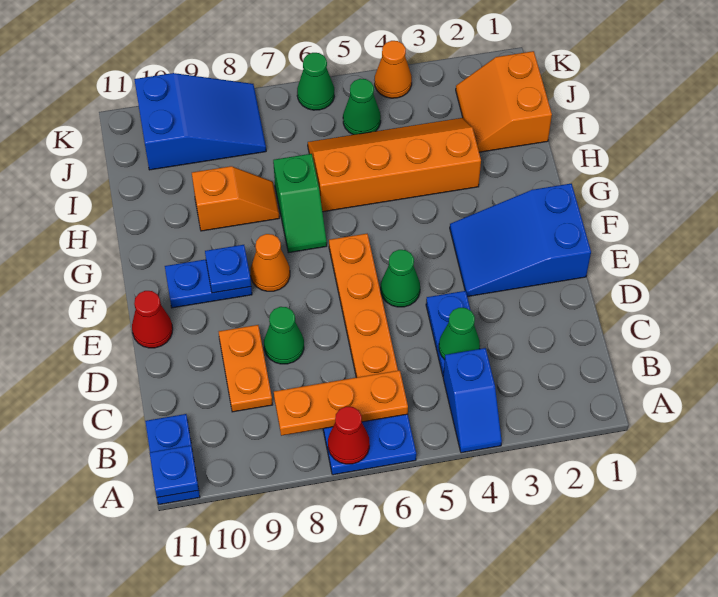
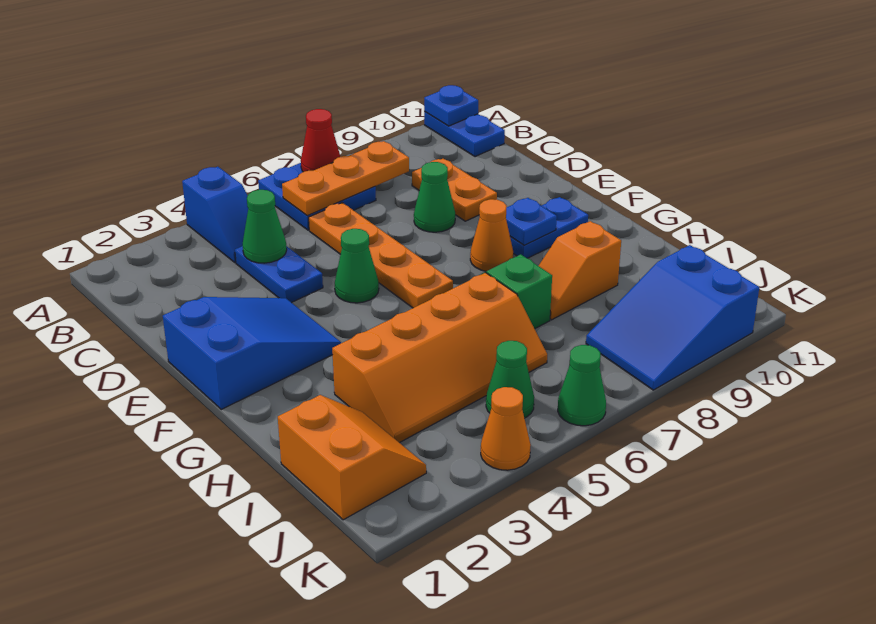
blue 1x2 slope [443,348,502,453] -> blue 1x2 slope turned to [182,167,248,263]
red 1x1 cone [132,291,173,348] -> none

